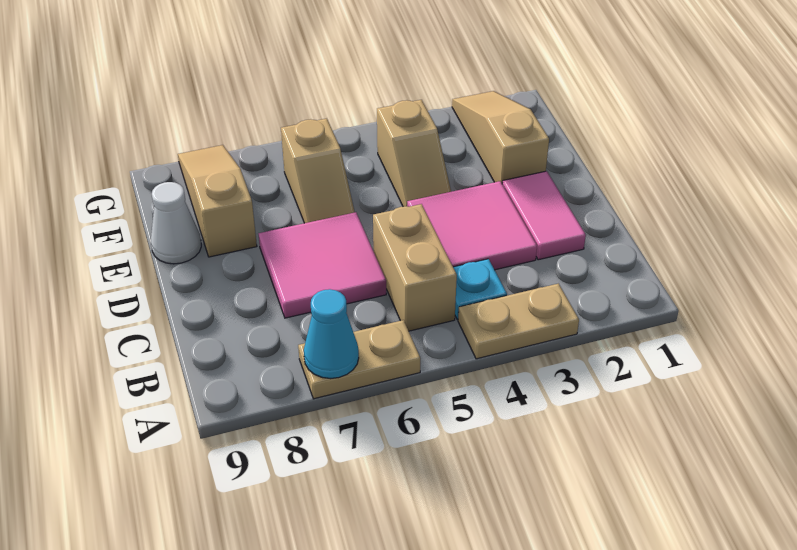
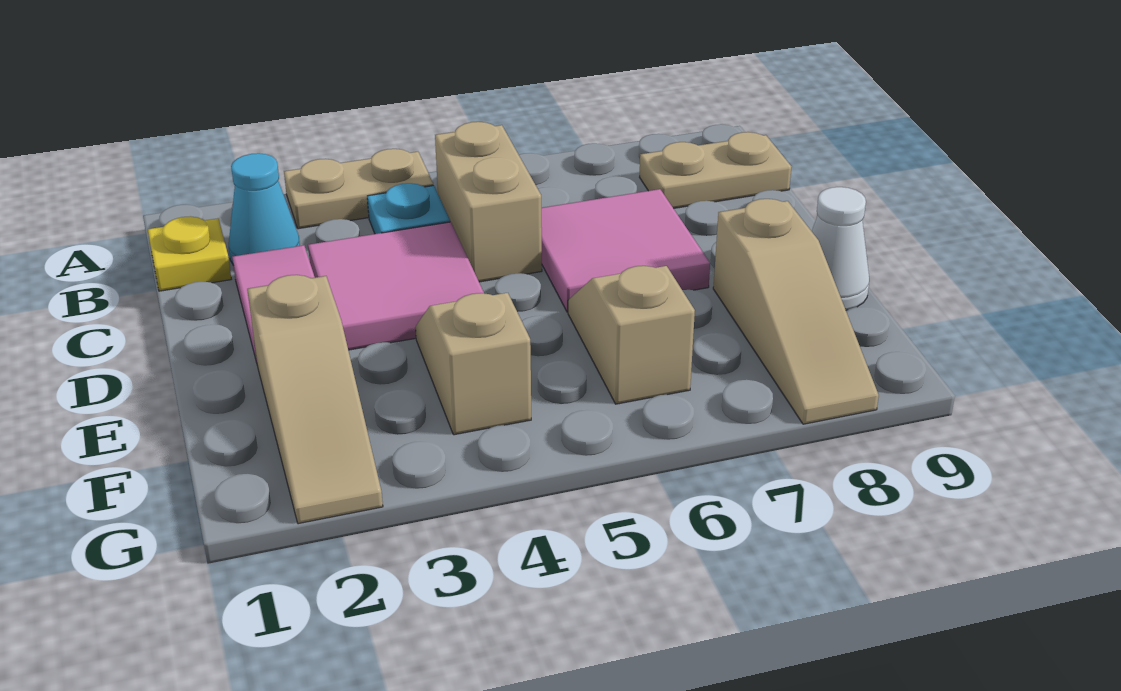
tan 1x2 plate [298,320,420,399] -> tan 1x2 plate moved to [640,132,791,208]
cyan 1x1 cone [304,289,359,378] -> cyan 1x1 cone moved to [229,153,300,264]
none -> yellow 1x1 plate [148,216,231,291]

